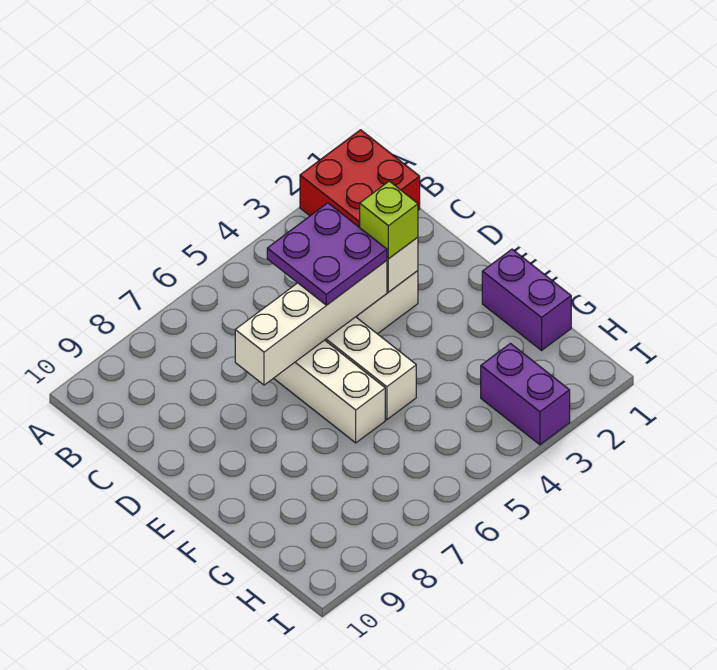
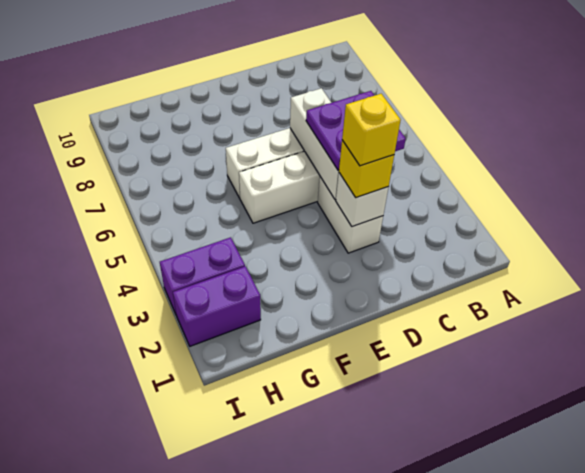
red 2x2 brick [300,130,420,227] -> none
lime 1x1 brick [360,181,418,259] -> yellow 1x1 brick [339,140,394,198]
none -> yellow 1x1 brick [342,94,401,166]
white 1x4 brick [235,260,387,385] -> white 1x3 brick [290,88,339,200]
purple 1x2 brick [482,249,571,350] -> purple 1x2 brick moved to [173,266,261,346]

